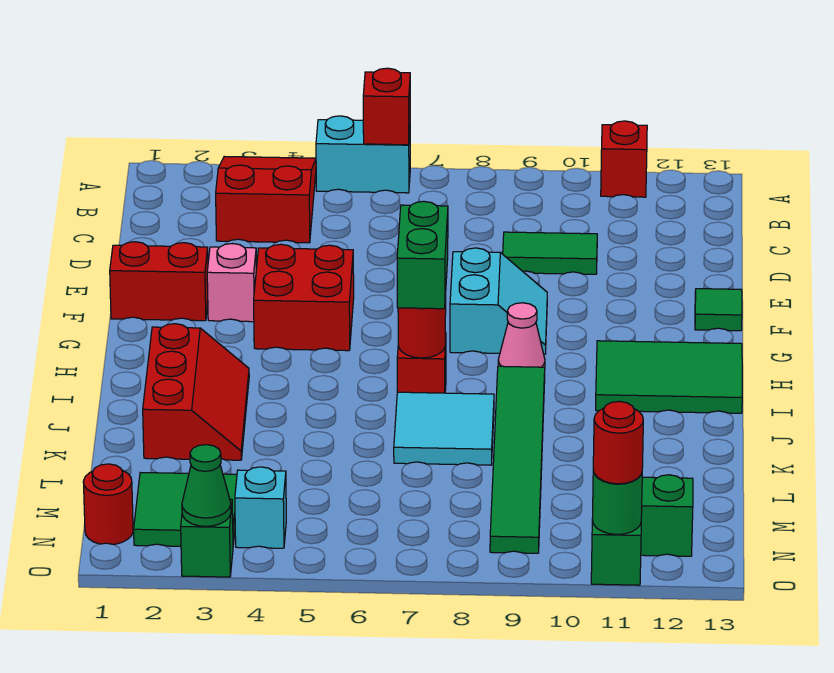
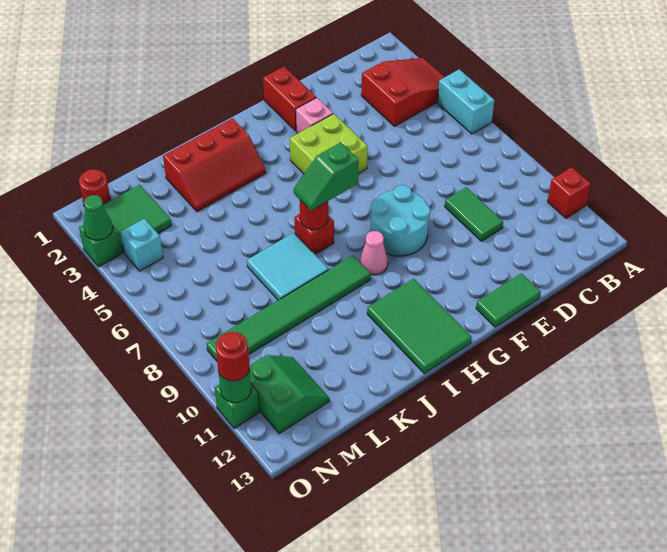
red 1x1 brick [363,68,410,145] -> none
red 2x2 brick [254,244,354,351] -> lime 2x2 brick [290,114,368,174]
cyan 2x2 slope [450,248,547,354] -> cyan 2x2 round brick [371,185,430,256]
green 1x1 tile [695,289,742,331] -> green 1x2 tile [476,273,541,327]
green 1x2 brick [397,201,448,309] -> green 1x2 slope [294,142,359,211]

